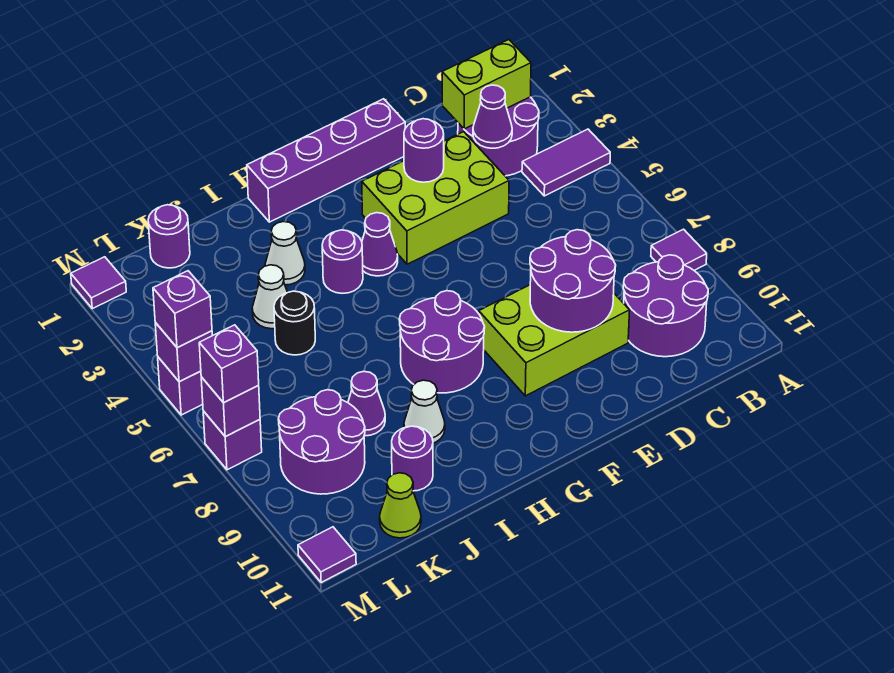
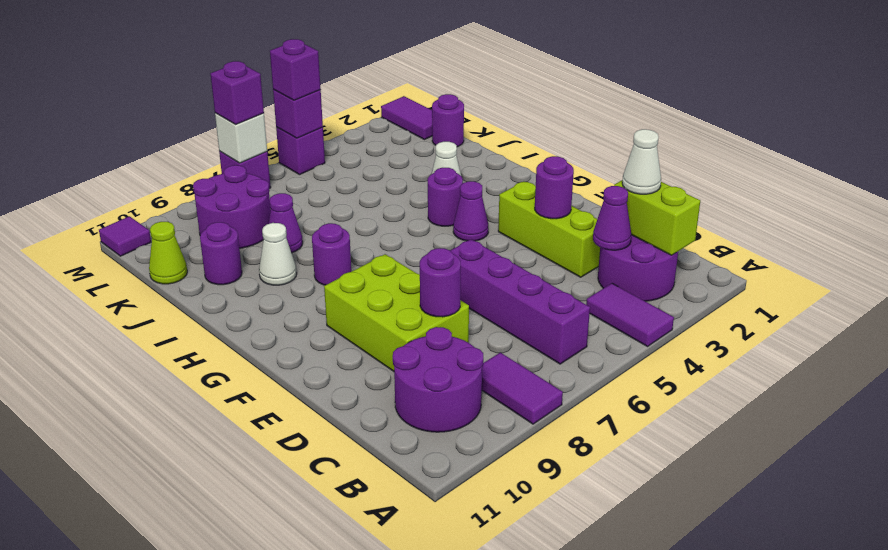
purple 1x1 tile [651,229,707,270] -> purple 1x2 tile [482,353,563,424]
lime 2x3 brick [362,132,509,264] -> lime 1x3 brick [498,182,600,277]
purple 2x2 round brick [530,230,616,332] -> purple 1x1 round brick [420,248,461,317]
purple 1x4 brick [247,99,405,222] -> purple 1x4 brick moved to [450,239,590,364]
purple 2x2 round brick [399,291,485,393] -> purple 1x1 round brick [312,223,351,285]
white 1x1 cone [252,265,288,329] -> white 1x1 cone moved to [622,129,661,194]
black 1x1 round brick [274,291,315,355] -> none
purple 1x1 tile [71,257,126,309] -> purple 1x2 tile [381,96,432,140]
purple 1x1 brick [201,377,260,437] -> white 1x1 brick [215,113,267,163]

